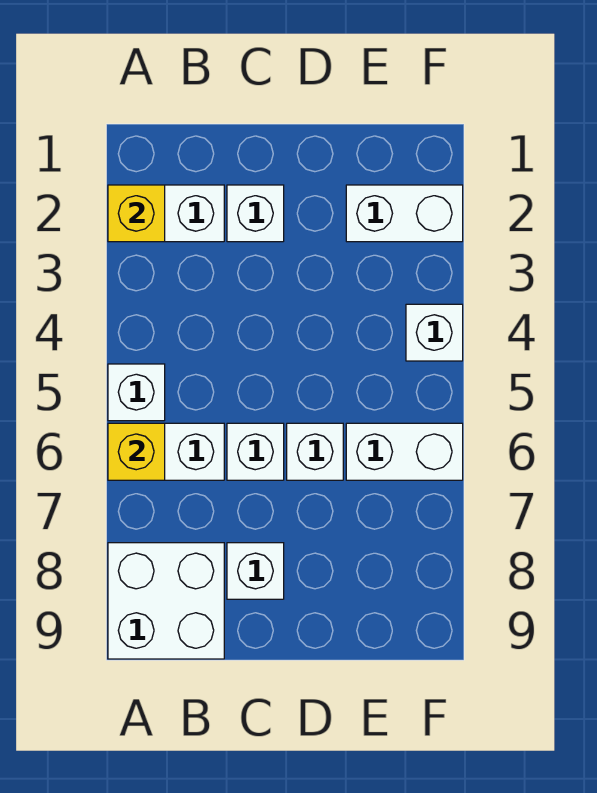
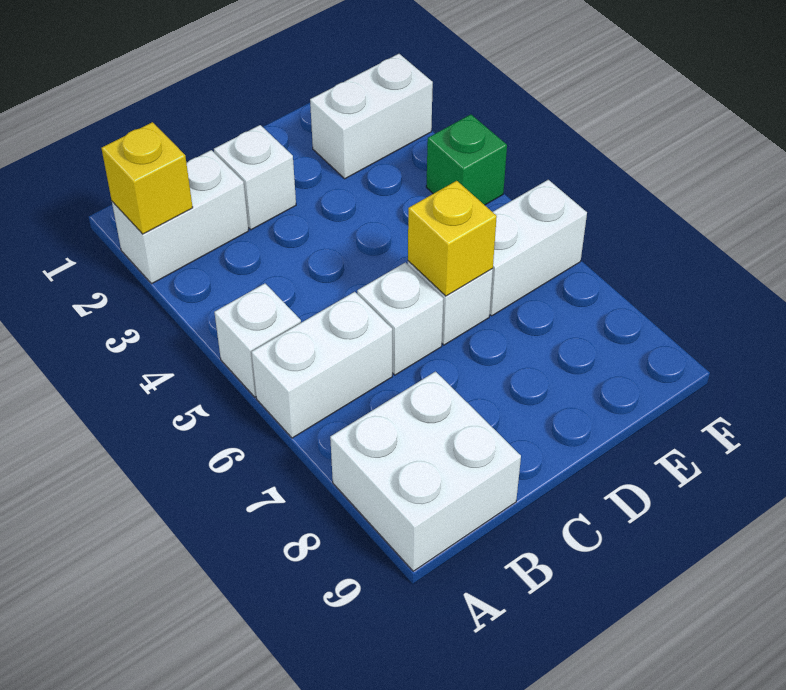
yellow 1x1 brick [108,423,165,480] -> yellow 1x1 brick moved to [408,181,497,296]
white 1x1 brick [227,543,284,599] -> none
white 1x1 brick [406,304,463,361] -> green 1x1 brick [426,114,507,205]

